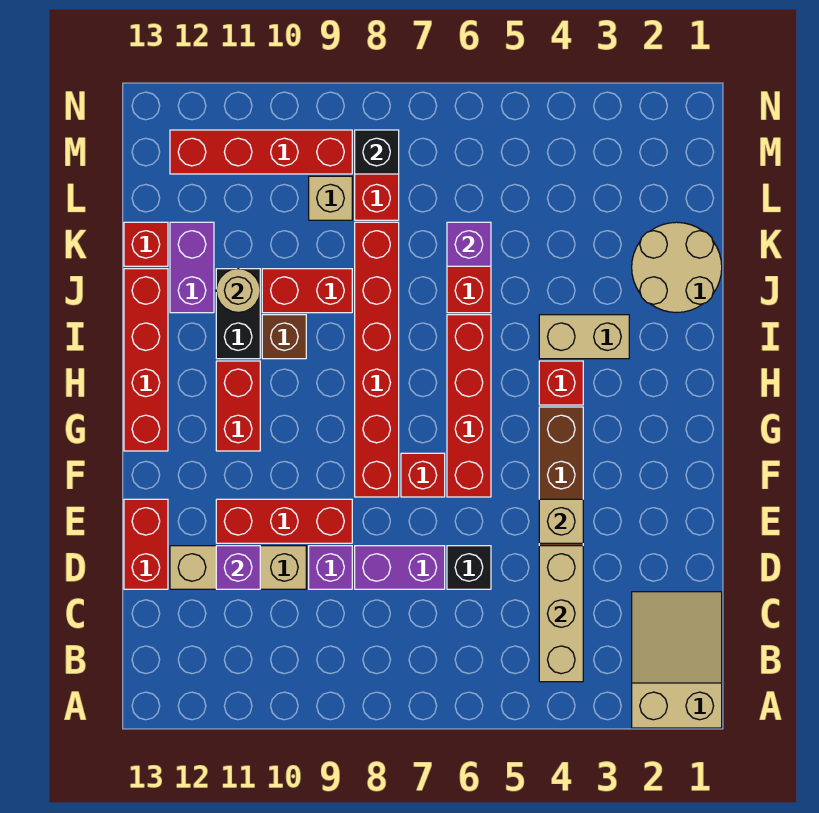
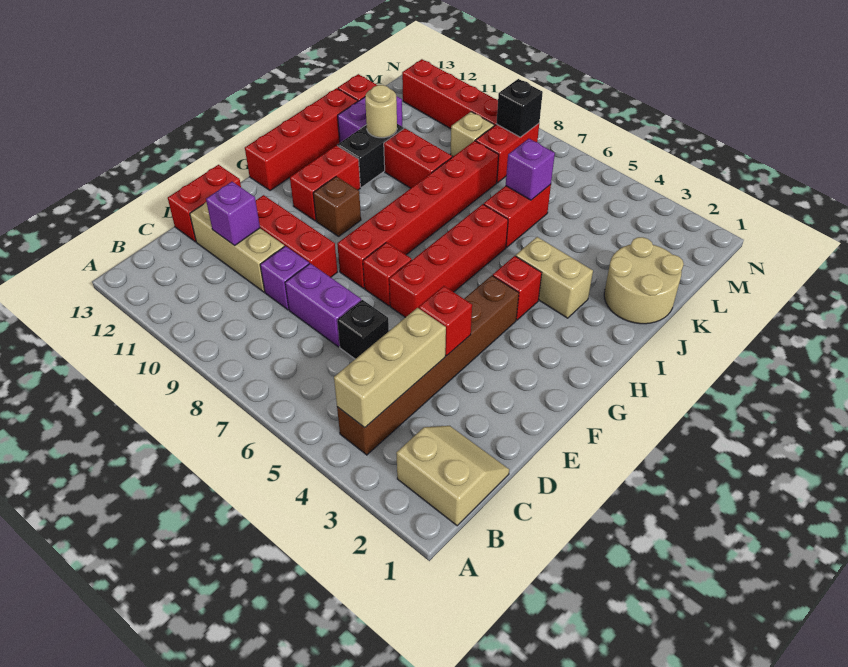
tan 2x3 slope [632,592,722,728] -> tan 2x2 slope [396,426,509,526]
tan 1x1 brick [539,499,583,543] -> red 1x1 brick [419,286,472,356]
brown 1x1 brick [262,315,306,359] -> brown 1x1 brick moved to [313,176,361,236]

